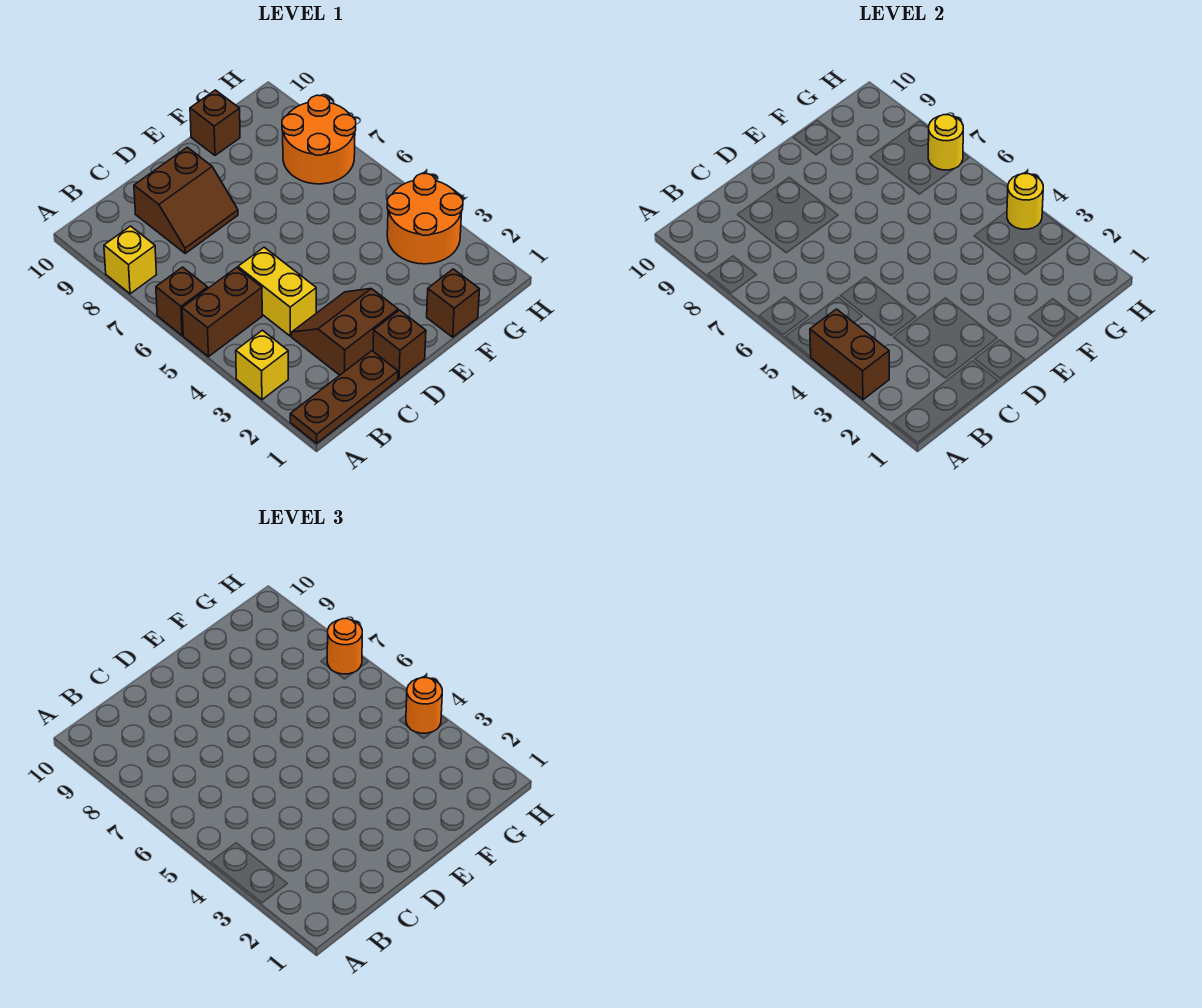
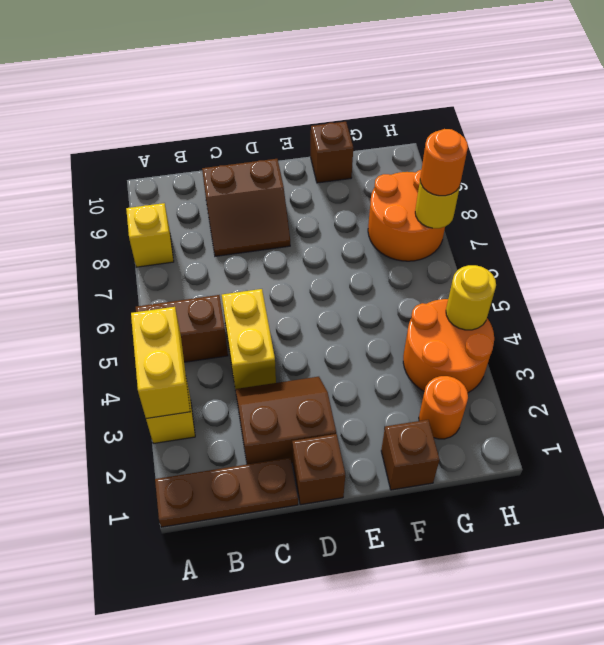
brown 1x2 brick [810,309,889,400] -> yellow 1x2 brick [131,307,190,419]
brown 1x1 brick [156,267,208,335] -> none
orange 1x1 round brick [406,678,442,733] -> orange 1x1 round brick moved to [419,376,468,439]

